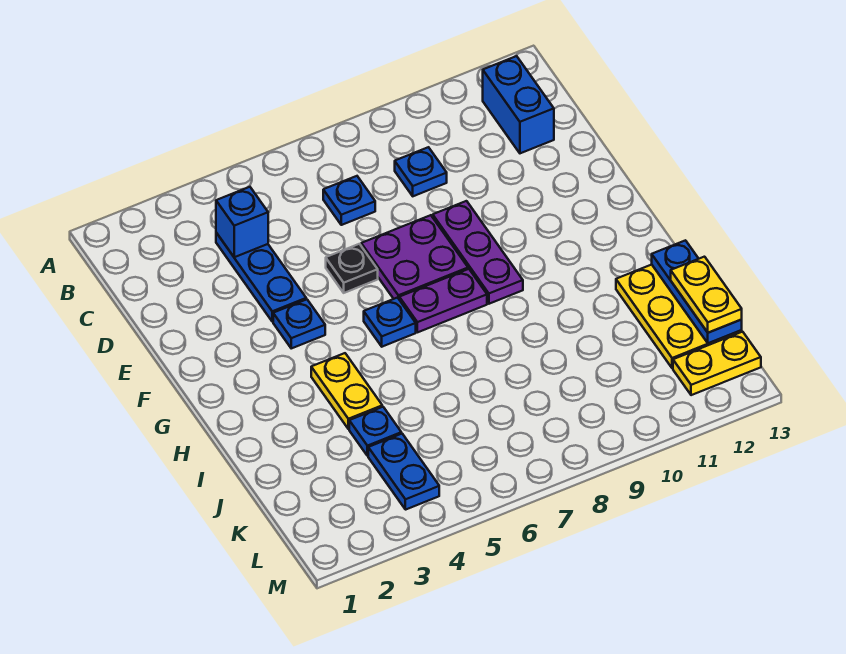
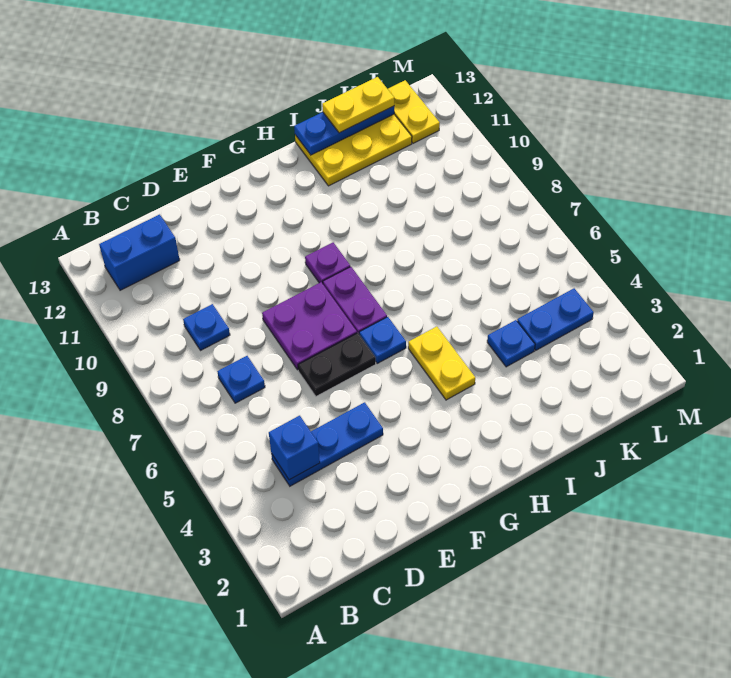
black 1x1 plate [326,244,378,293] -> black 1x2 plate [298,333,376,396]
purple 1x3 plate [433,201,523,304] -> purple 1x1 plate [305,242,350,284]
blue 1x1 plate [273,299,325,348] -> none
yellow 1x2 plate [311,353,382,429] -> yellow 1x2 plate turned to [408,327,475,400]

